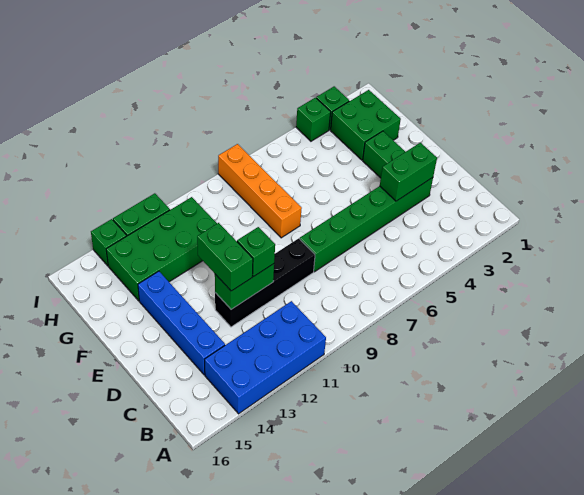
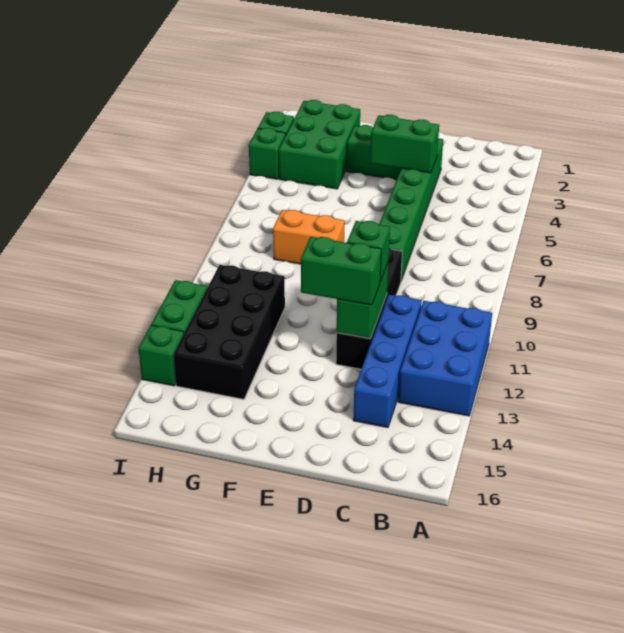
blue 2x4 brick [205,301,326,414] -> blue 2x3 brick [398,301,492,416]
blue 1x4 brick [138,271,225,375] -> blue 1x4 brick turned to [353,295,422,428]
green 1x2 brick [380,143,437,201] -> green 1x2 brick turned to [370,115,439,173]
orange 1x4 brick [218,144,302,238] -> orange 1x2 brick [273,210,345,264]
green 2x2 brick [331,90,401,160] -> green 2x3 brick [279,100,360,189]
green 2x4 brick [106,197,217,301] -> black 2x4 brick [173,265,285,399]

